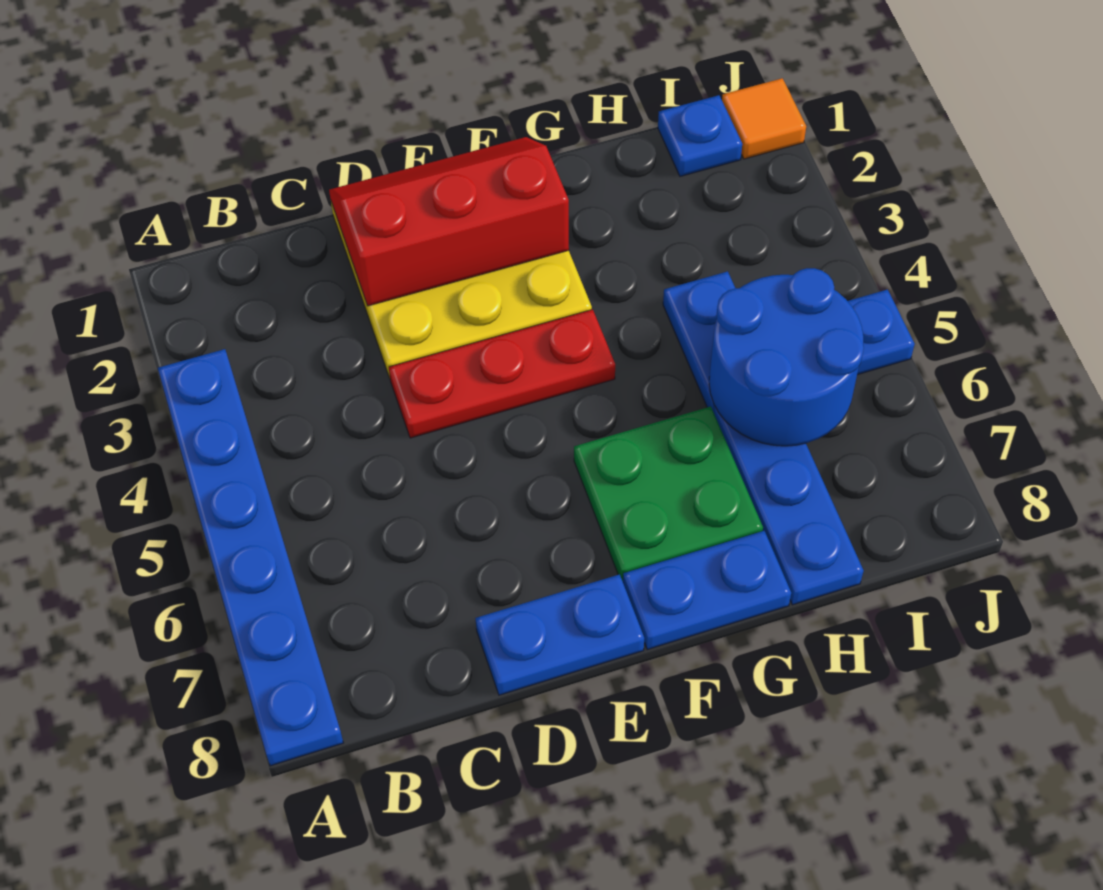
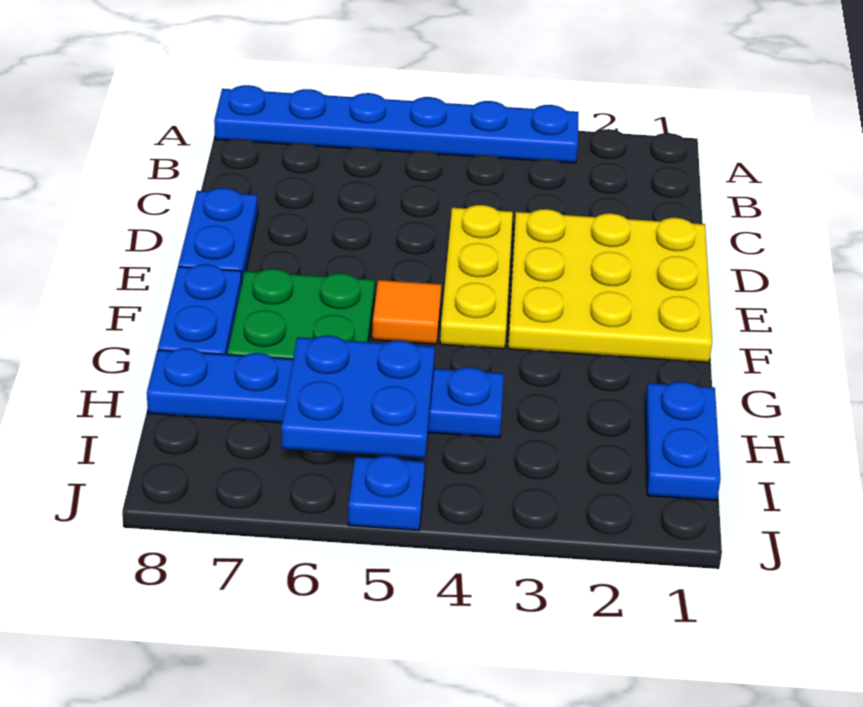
red 2x3 slope [329,137,569,306] -> none
red 1x3 plate [389,309,615,438] -> yellow 1x3 plate [440,205,513,349]
blue 2x2 round brick [709,268,864,446] -> blue 2x2 plate [282,336,435,458]
blue 1x1 plate [658,95,742,176] -> blue 1x2 plate [645,382,720,501]
orange 1x1 tile [722,78,806,159] -> orange 1x1 tile moved to [372,280,441,344]

